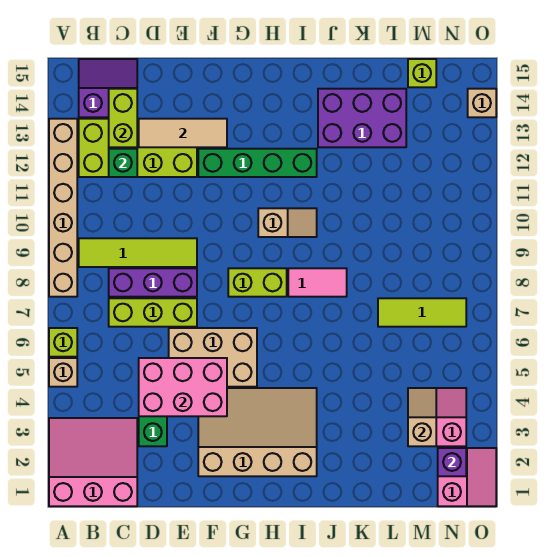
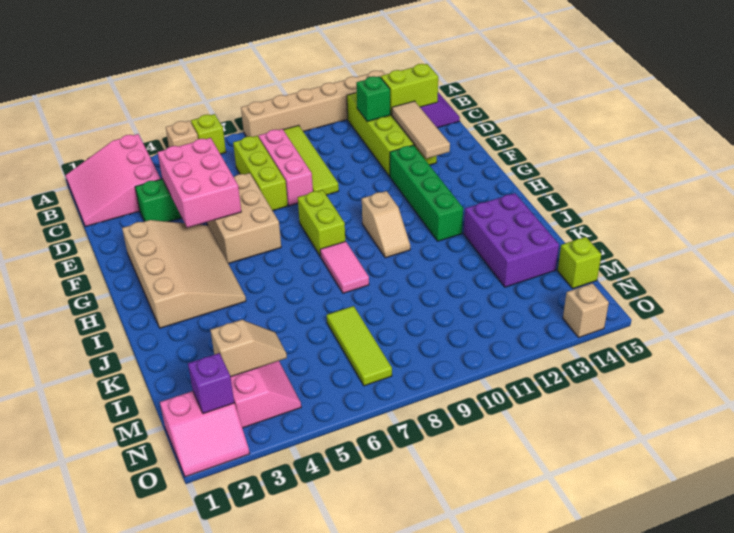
pink 3x3 slope [49,418,137,506] -> pink 3x3 slope turned to [65,134,160,227]
purple 1x3 brick [109,268,197,297] -> pink 1x3 brick [259,129,313,206]

